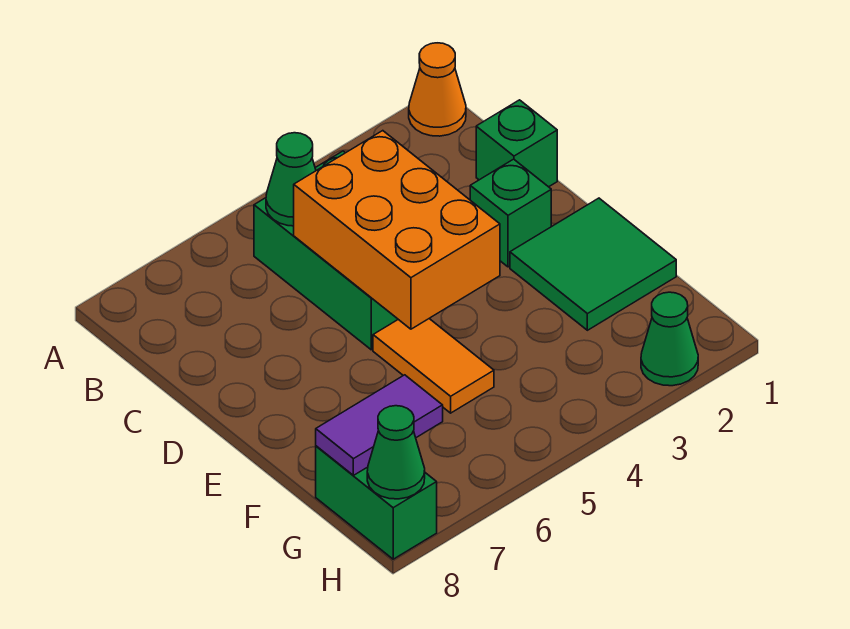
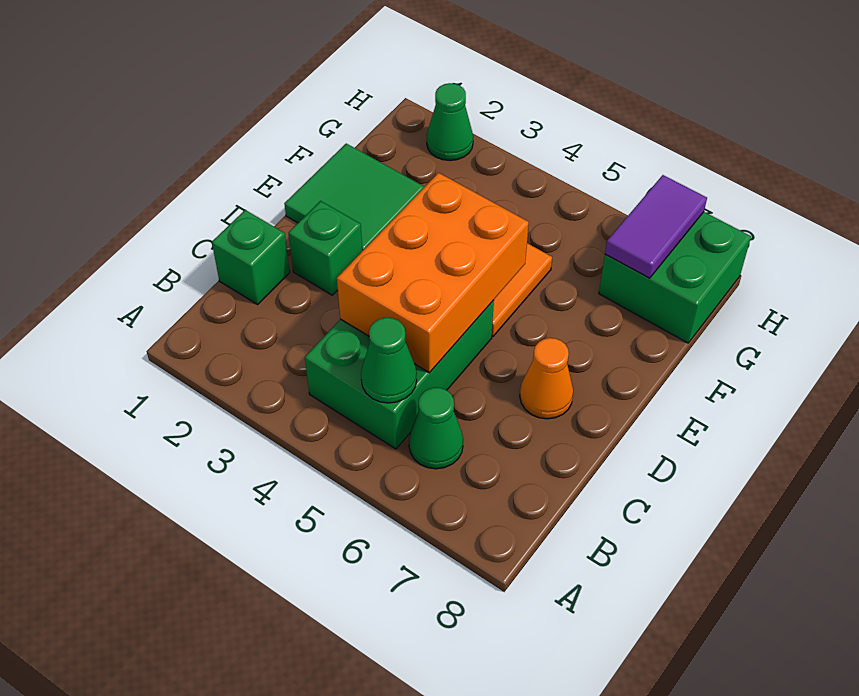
orange 1x1 cone [409,43,466,136] -> orange 1x1 cone moved to [520,338,573,419]
purple 1x2 tile [316,375,443,475] -> purple 1x2 tile turned to [605,175,707,278]
green 1x2 brick [316,446,437,559] -> green 2x2 brick [599,212,751,343]
green 1x1 cone [367,406,425,499] -> green 1x1 cone moved to [409,387,463,469]

